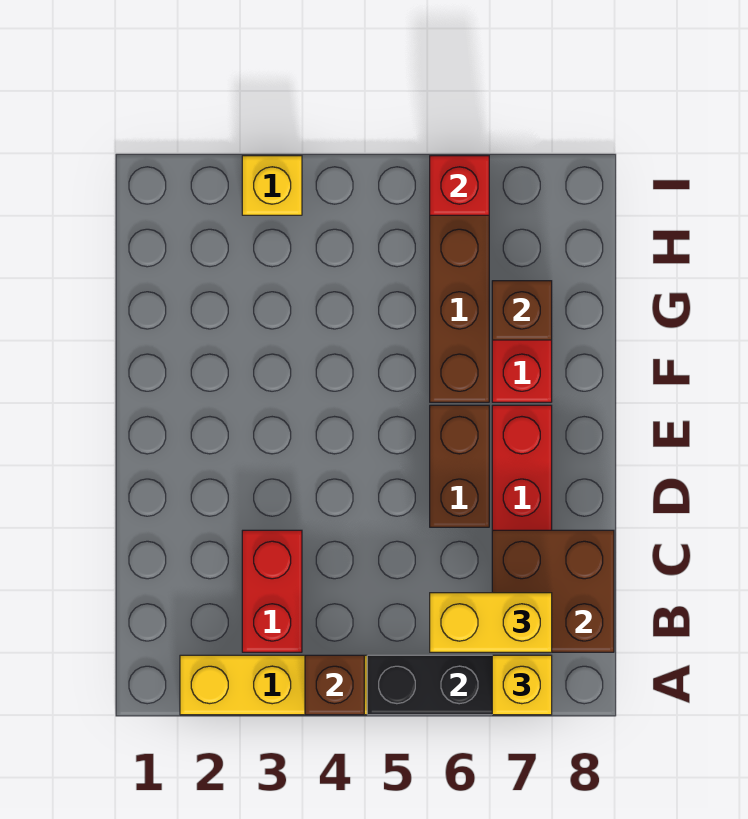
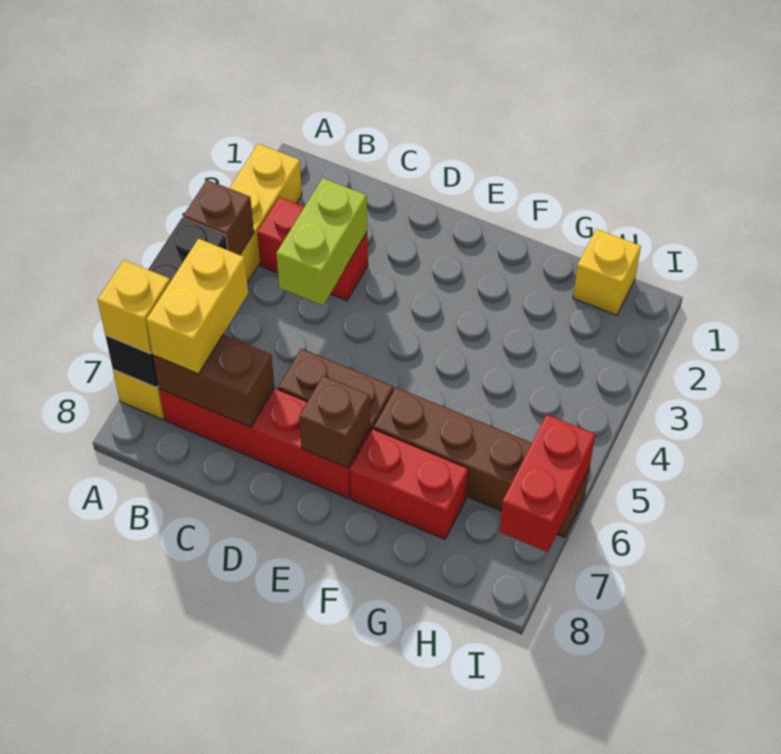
brown 2x2 brick [492,530,614,652] -> brown 1x2 brick [153,335,275,427]
none -> lime 1x2 brick [276,178,367,305]
brown 1x1 brick [492,281,552,340] -> brown 1x1 brick moved to [299,376,370,468]
yellow 1x1 brick [242,156,302,215] -> yellow 1x1 brick moved to [573,229,641,315]
red 1x1 brick [430,156,489,215] -> red 1x2 brick [500,415,595,552]

